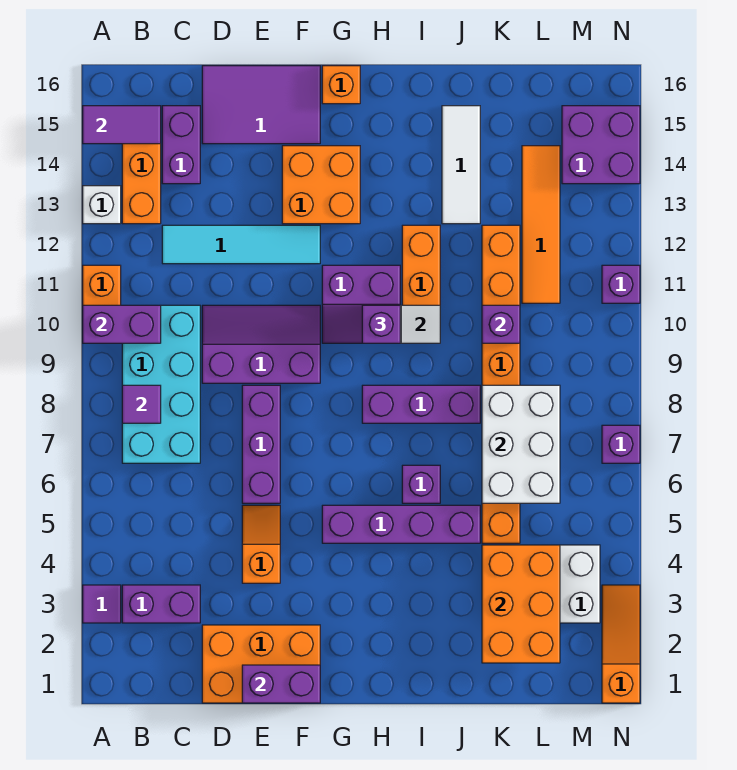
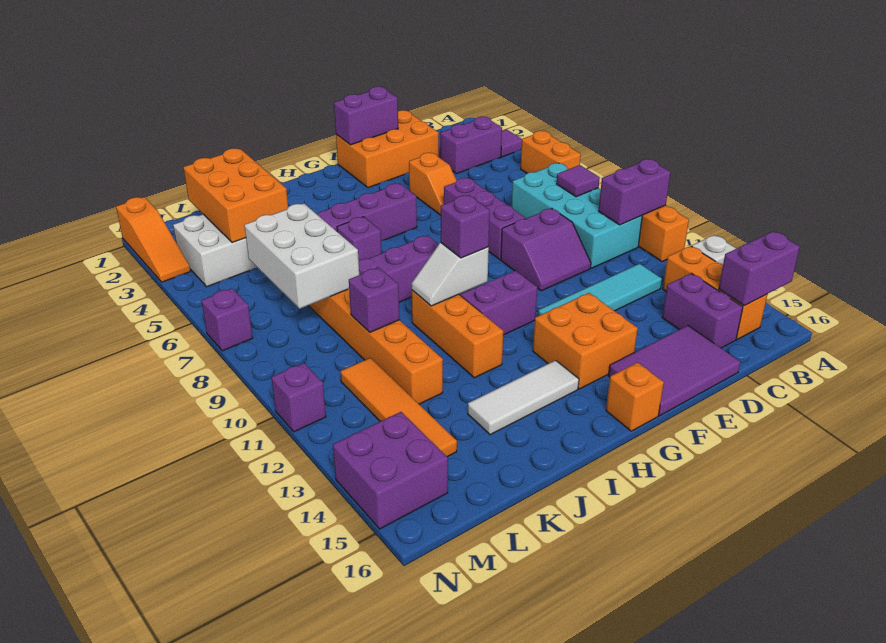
none -> orange 1x2 brick [521,131,581,173]
purple 1x2 tile [83,106,161,144] -> purple 1x2 brick [719,231,800,306]
purple 2x3 slope [202,305,320,383] -> purple 2x2 slope [501,208,591,291]
white 1x3 tile [442,106,480,224] -> white 1x3 tile turned to [468,360,579,435]

